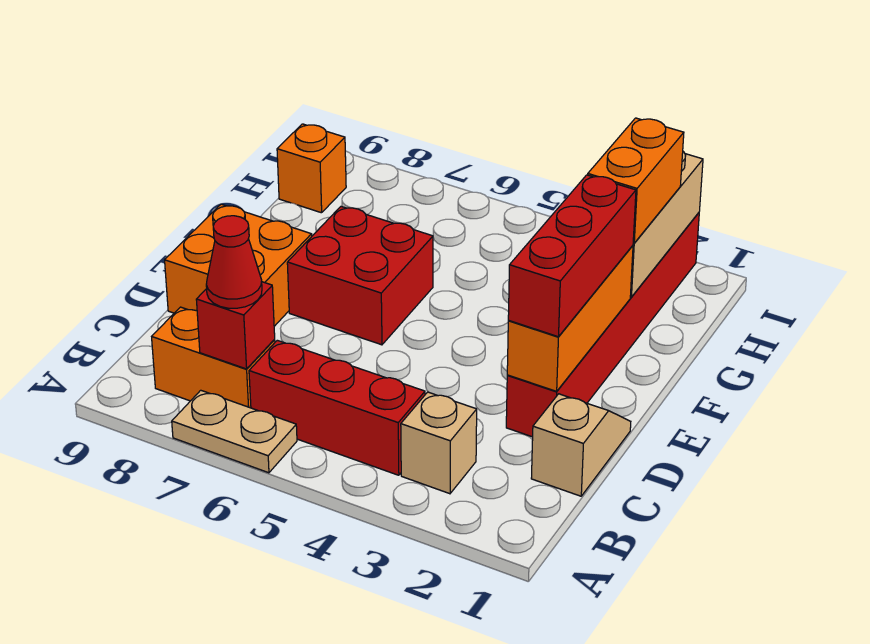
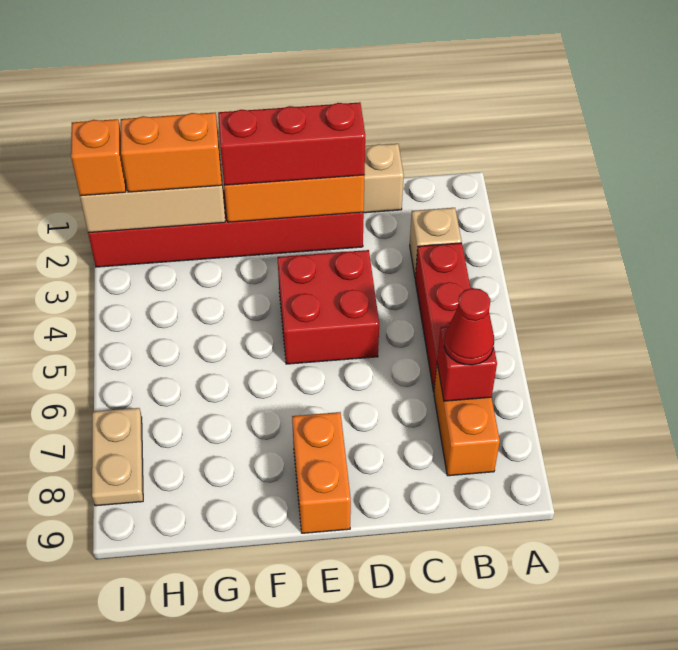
tan 1x2 plate [172,390,297,473] -> tan 1x2 plate moved to [92,408,143,506]
orange 2x2 brick [165,204,312,326] -> orange 1x2 brick [292,412,351,533]
red 2x2 brick [287,207,433,345] -> red 2x2 brick moved to [277,250,379,364]
orange 1x1 brick [277,124,346,213] -> orange 1x1 brick moved to [71,119,126,196]

